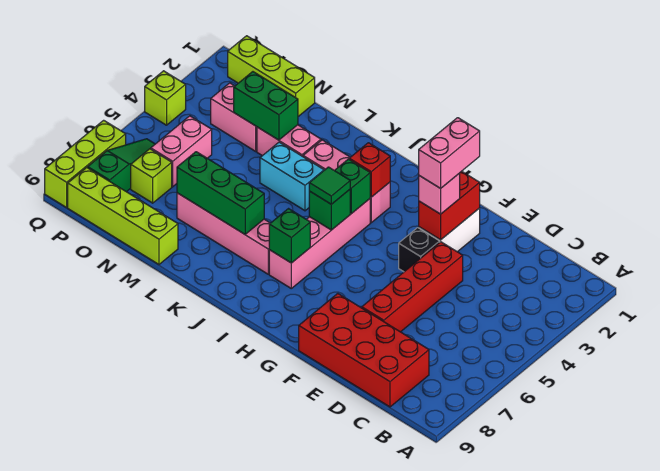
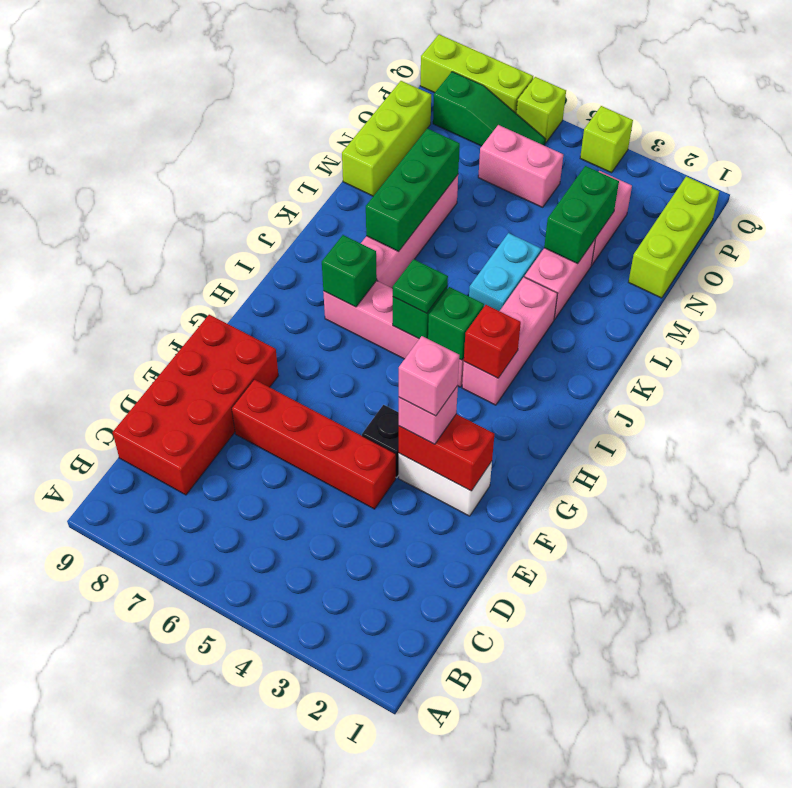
pink 1x2 brick [419,118,480,188] -> pink 1x1 brick [399,336,459,416]
green 1x1 tile [309,167,350,204] -> green 1x1 plate [392,259,448,313]
lime 1x4 brick [68,168,178,264] -> lime 1x3 brick [342,81,431,196]
lime 1x1 brick [131,149,172,203] -> lime 1x1 brick moved to [516,77,566,143]

